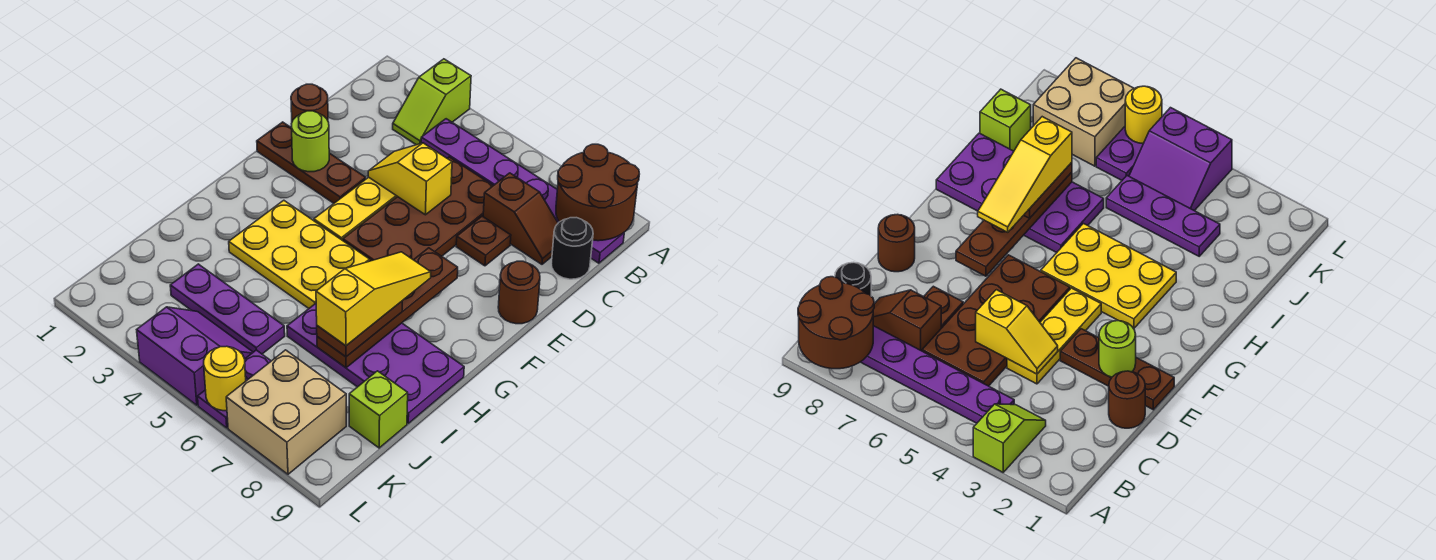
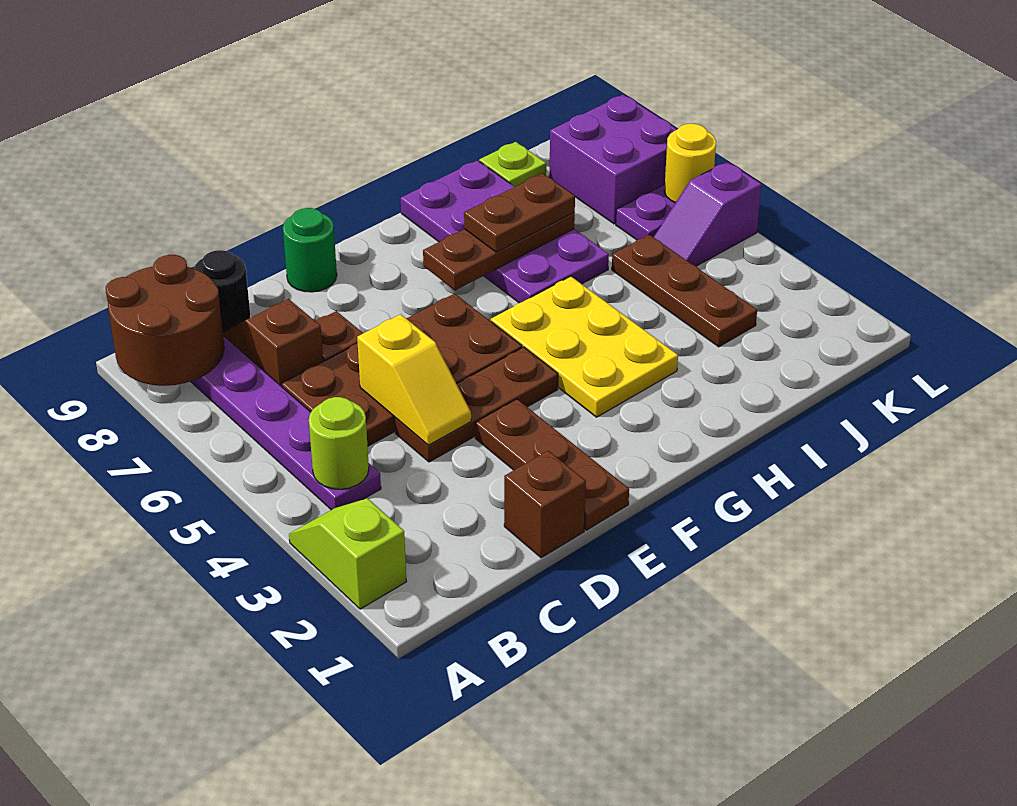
lime 1x2 slope [393,59,471,145] -> lime 1x2 slope turned to [289,498,407,609]
brown 1x1 round brick [291,84,328,121] -> brown 1x1 brick [504,451,586,558]
yellow 1x3 plate [314,177,397,240] -> brown 1x3 plate [395,347,558,462]
lime 1x1 round brick [291,111,329,172] -> lime 1x1 round brick moved to [309,397,369,489]
brown 1x1 round brick [498,261,540,324] -> green 1x1 round brick [283,208,337,292]
brown 1x4 plate [317,248,458,368] -> brown 1x3 plate [423,212,575,290]
yellow 1x3 slope [316,252,431,346] -> none
purple 1x3 plate [170,264,285,354] -> brown 1x3 plate [612,235,757,347]
lime 1x1 brick [349,371,408,448] -> lime 1x1 plate [479,142,546,187]
purple 2x2 slope [137,307,253,405] -> purple 1x2 slope [653,162,761,266]
tan 2x2 brick [226,350,346,474] -> purple 2x2 brick [549,94,677,224]

